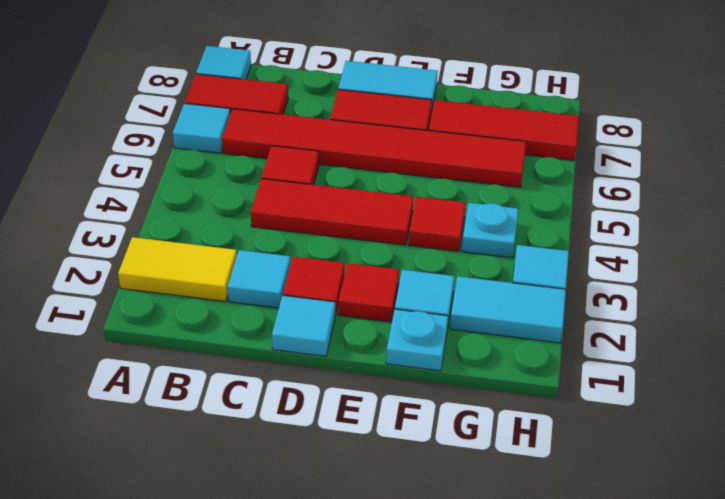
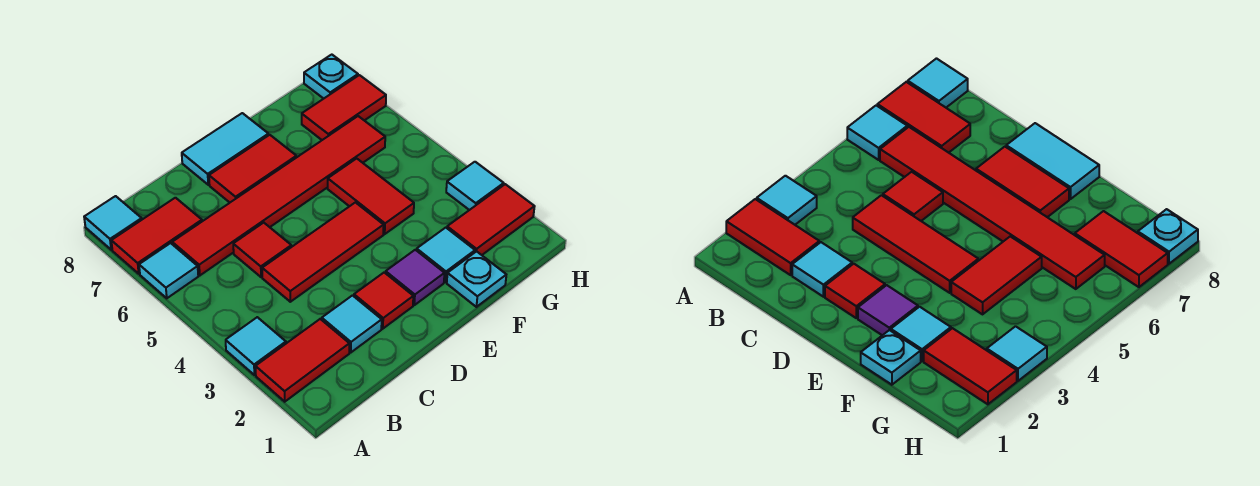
yellow 1x2 tile [118,237,237,301] -> red 1x2 tile [256,319,349,402]
cyan 1x1 tile [272,296,335,356] -> cyan 1x1 tile moved to [226,317,286,375]
red 1x1 tile [338,263,399,322] -> purple 1x1 tile [386,250,445,305]
red 1x1 tile [409,197,466,251] -> red 1x2 tile [328,159,414,234]
red 1x3 tile [429,100,579,160] -> red 1x2 tile [302,75,386,140]
cyan 1x2 tile [450,276,566,343] -> red 1x2 tile [447,184,535,255]
cyan 1x1 plate [462,203,518,258] -> cyan 1x1 plate moved to [304,55,358,99]

